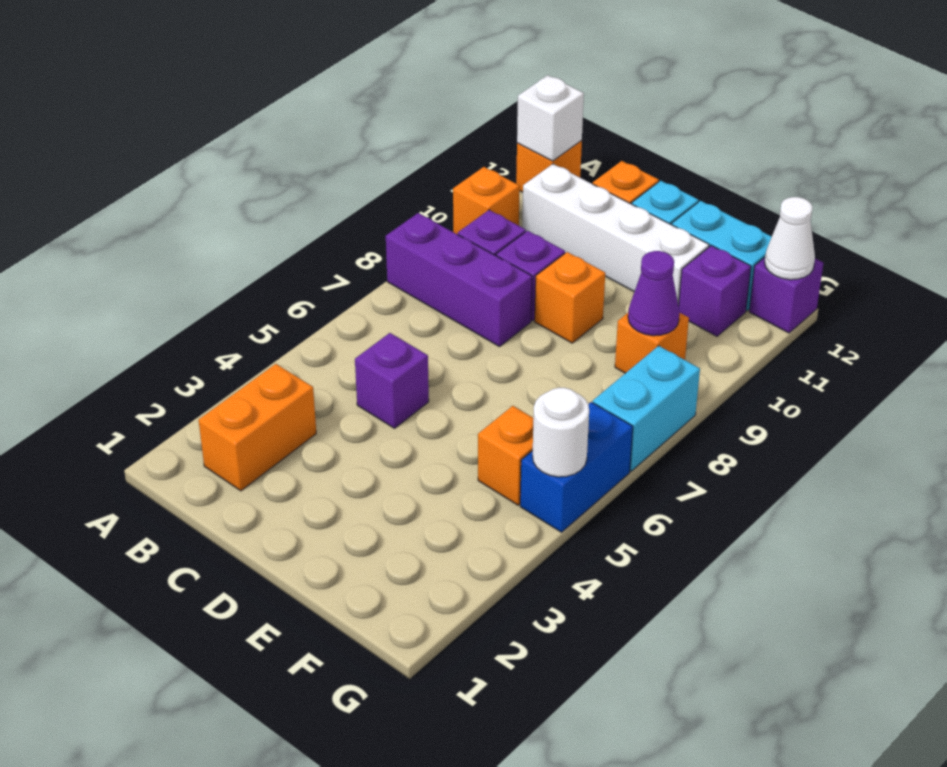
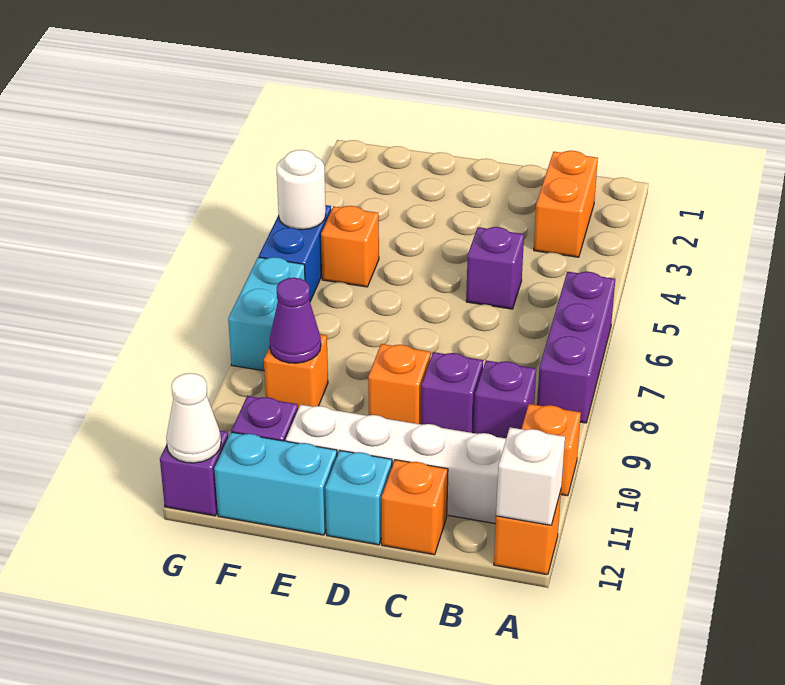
purple 1x3 brick [386,213,532,347] -> purple 1x3 brick turned to [537,272,615,423]

